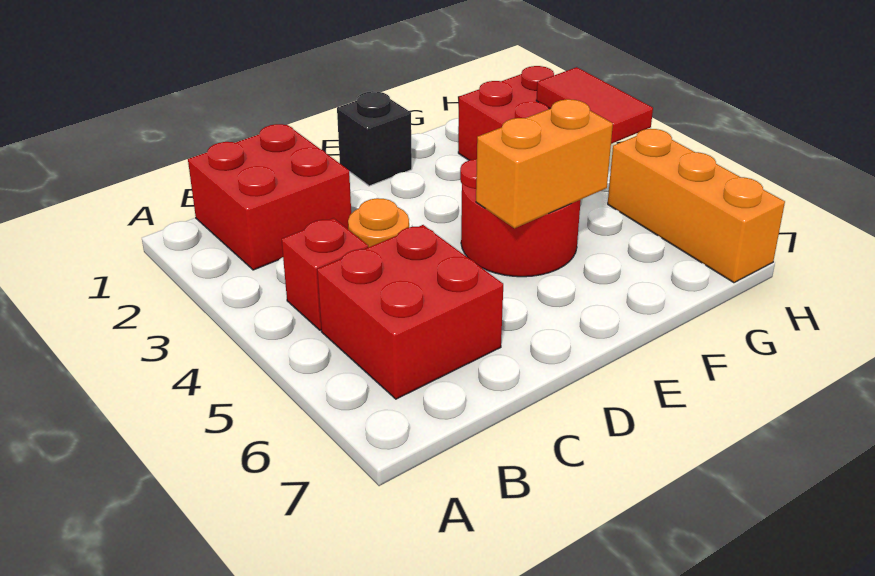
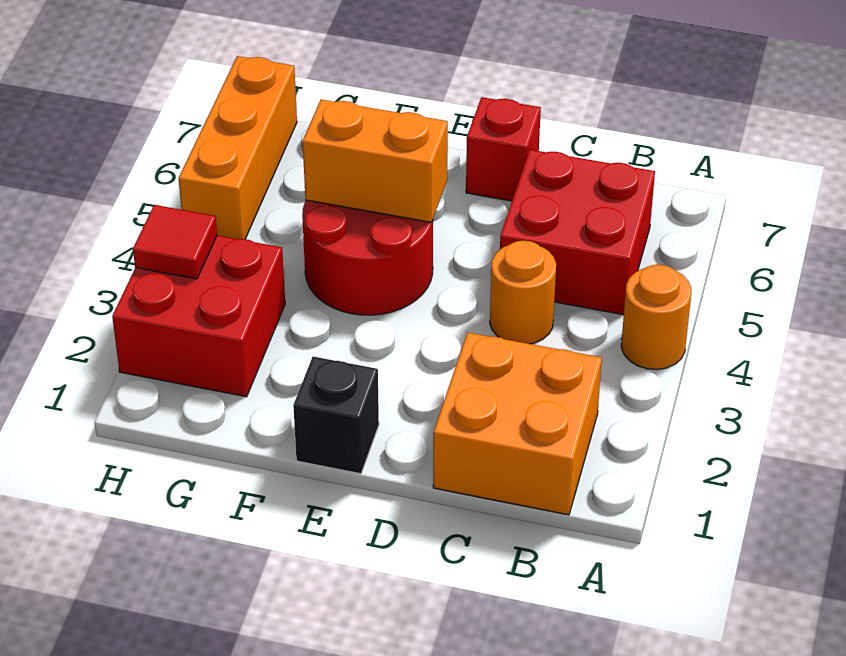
none -> orange 1x1 round brick [621,265,691,369]
red 2x2 brick [188,124,351,270] -> orange 2x2 brick [433,333,602,515]
red 1x1 brick [282,218,368,330] -> red 1x1 brick moved to [466,97,541,201]
red 1x2 tile [536,67,653,144] -> red 1x1 tile [133,205,217,279]

